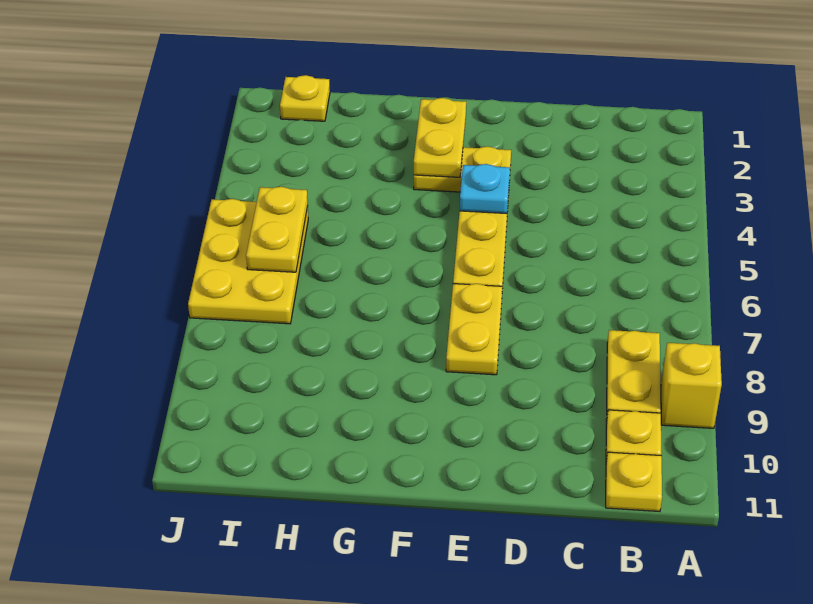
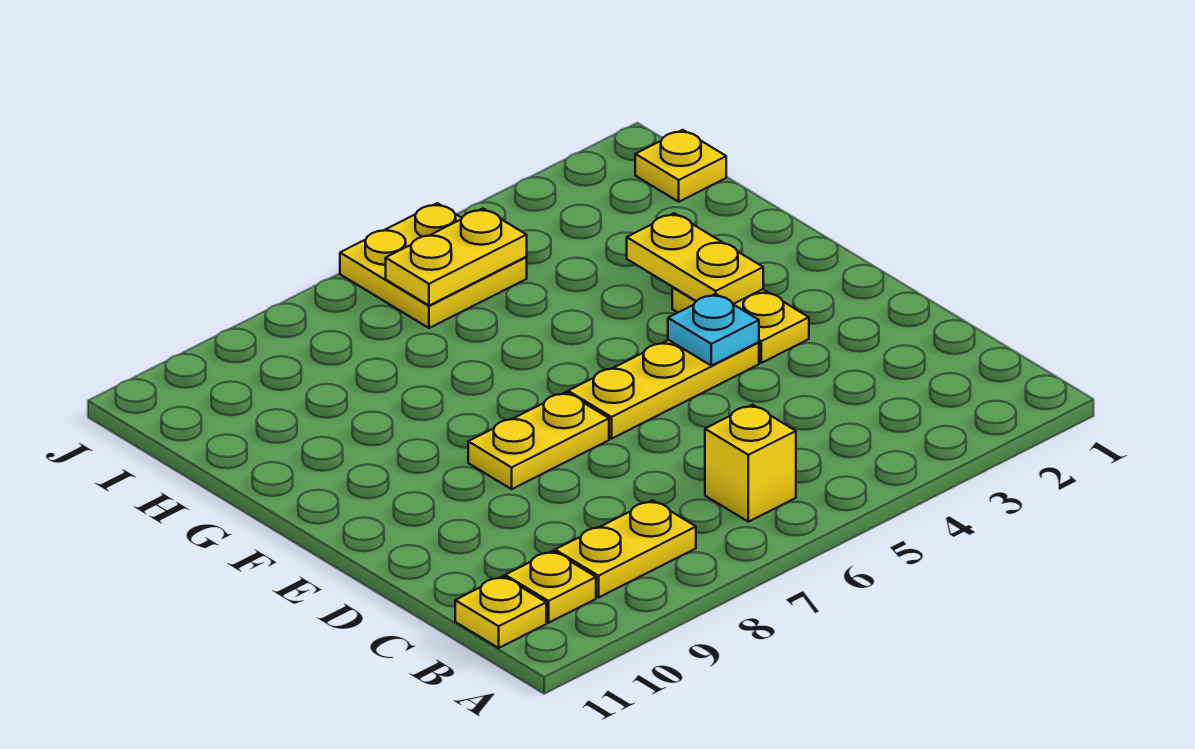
yellow 1x1 brick [661,343,722,428] -> yellow 1x1 brick moved to [705,405,796,522]
yellow 1x2 plate [414,98,466,177] -> yellow 1x2 plate turned to [627,213,763,304]
yellow 2x3 plate [188,199,308,324] -> yellow 2x2 plate [340,203,527,328]

